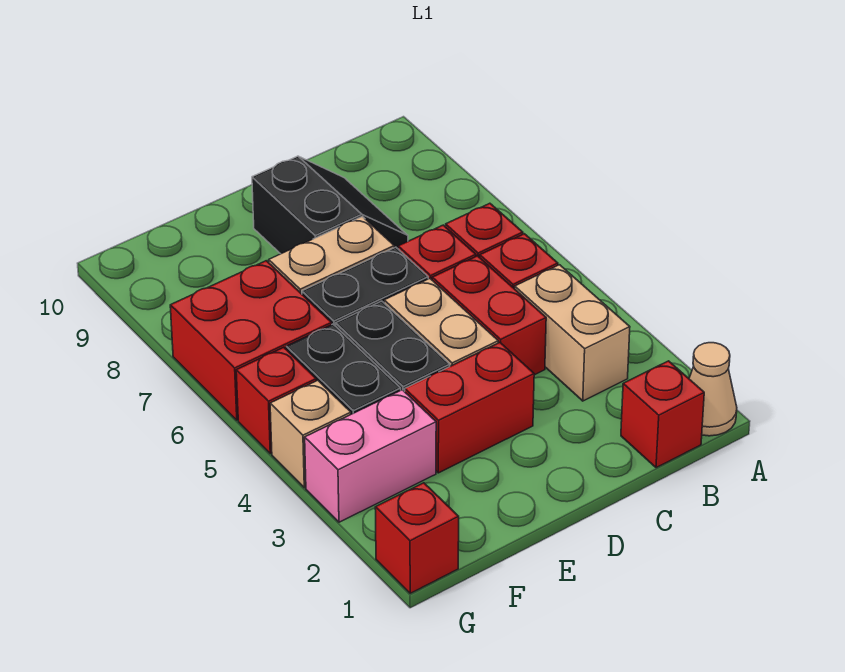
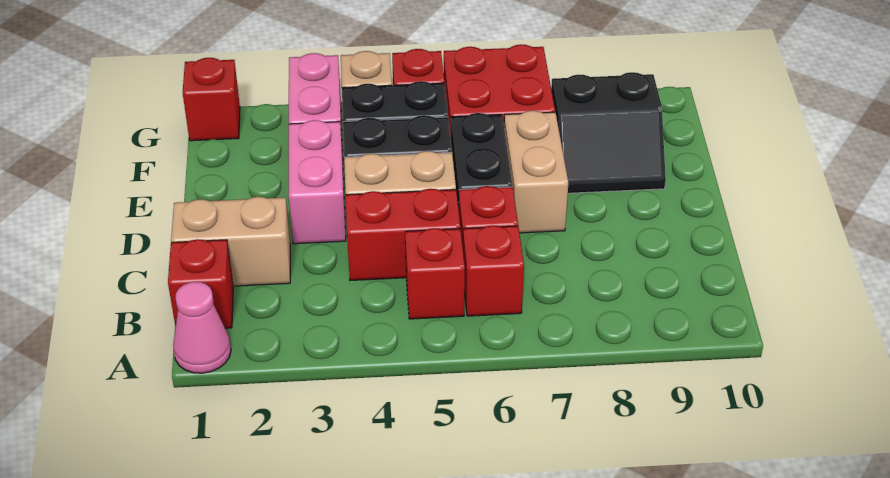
tan 1x1 cone [689,343,737,436] -> pink 1x1 cone [173,282,231,373]
tan 1x2 brick [515,265,630,401] -> tan 1x2 brick moved to [171,197,290,286]
black 2x2 slope [252,156,408,254] -> black 2x2 slope moved to [551,72,666,193]
red 1x2 brick [405,343,534,473] -> pink 1x2 brick [289,120,346,244]

